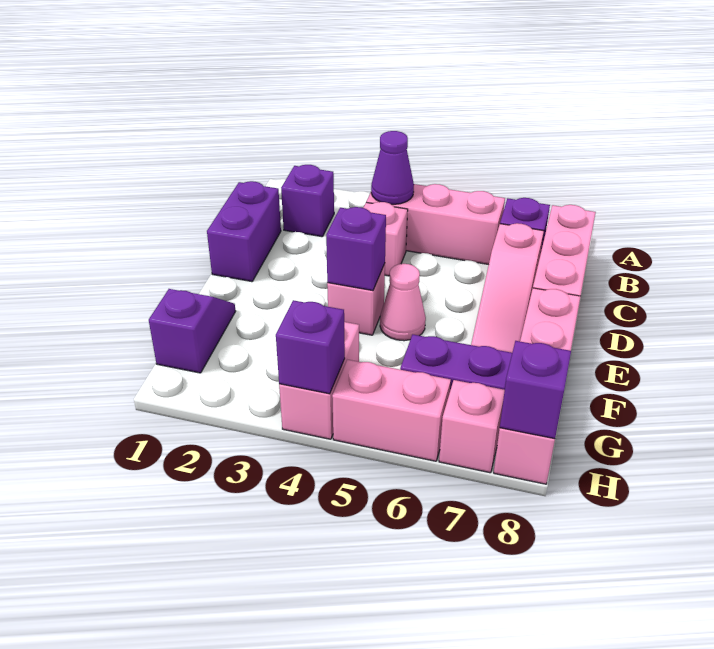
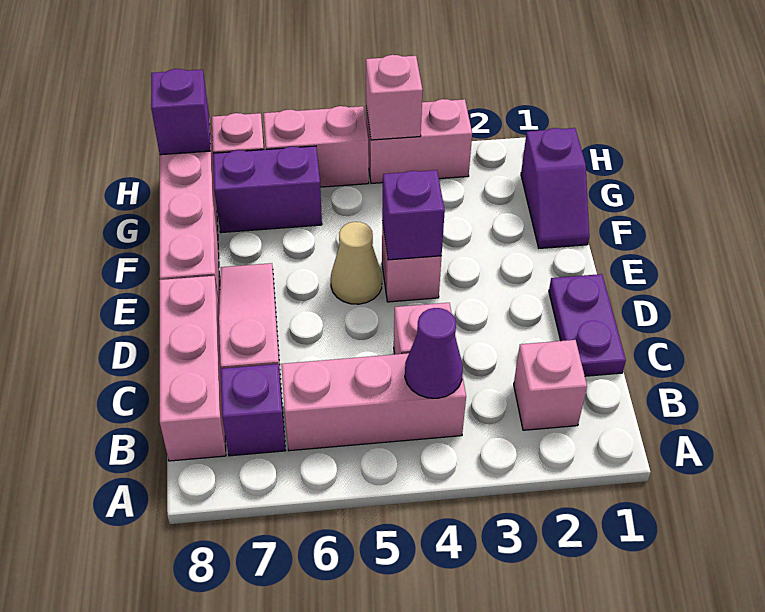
purple 1x1 brick [281,165,334,237] -> pink 1x1 brick [514,340,587,430]
purple 1x2 brick [207,181,281,282] -> purple 1x2 plate [549,274,626,376]
pink 1x1 cone [380,264,426,341] -> tan 1x1 cone [331,222,382,304]
pink 1x2 brick [279,322,359,439] -> pink 1x2 brick turned to [366,99,472,183]
purple 1x1 brick [276,300,345,394] -> pink 1x1 brick [366,55,423,140]

